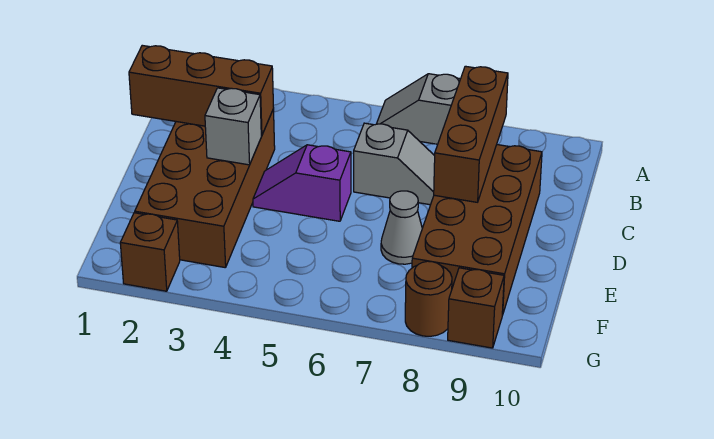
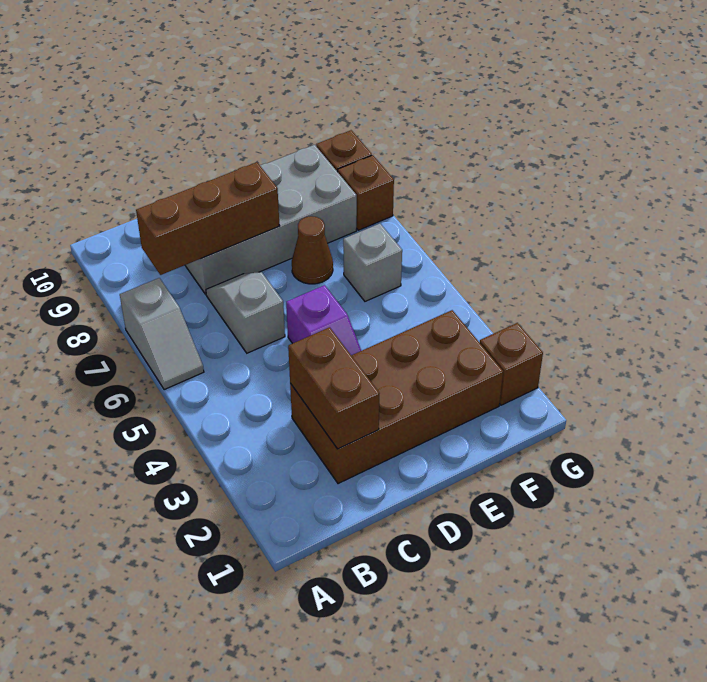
brown 1x3 brick [129,45,274,135] -> brown 1x2 brick [288,327,380,449]
brown 2x4 brick [412,145,542,315] -> grey 2x4 brick [185,145,357,294]
grey 1x1 brick [205,88,261,165] -> grey 1x1 brick moved to [343,224,402,301]
grey 1x1 cone [381,191,422,264] -> brown 1x1 cone [292,216,333,284]
brown 1x1 round brick [405,261,452,336] -> brown 1x1 brick [338,155,394,230]

